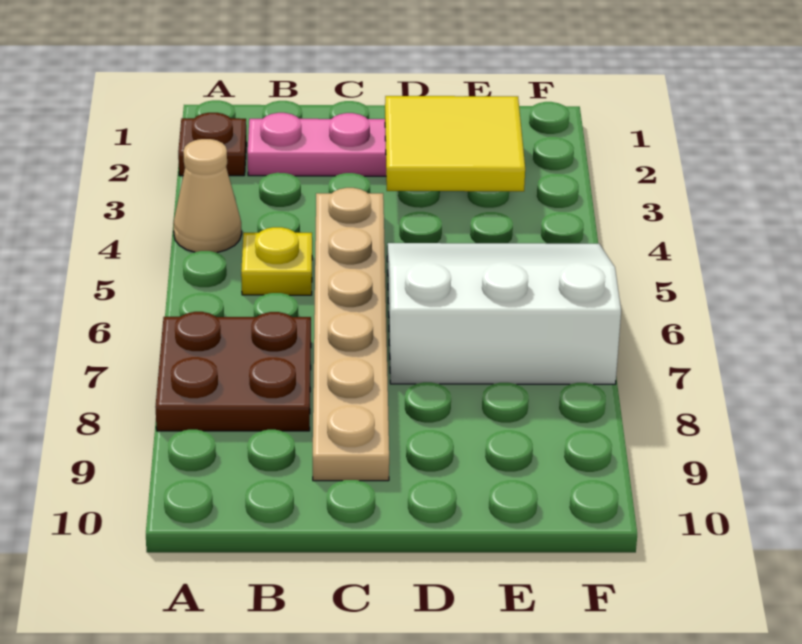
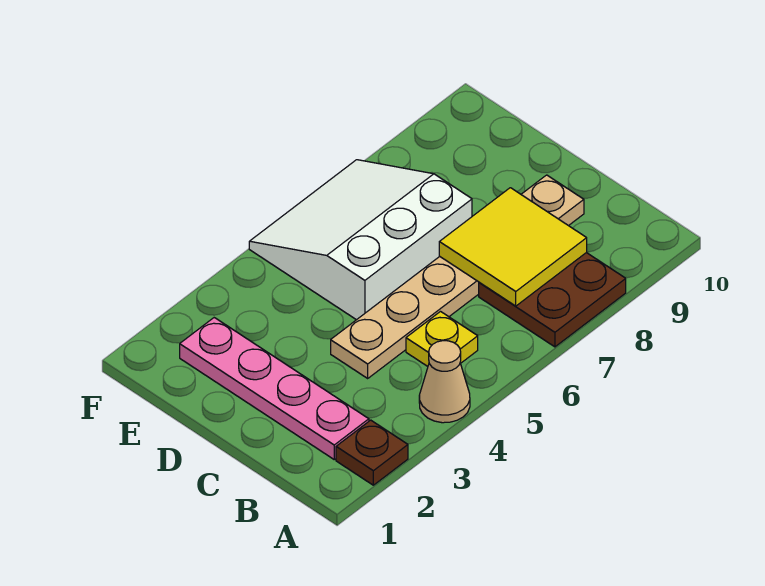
yellow 2x2 tile [385,96,525,191] -> yellow 2x2 tile moved to [439,188,587,306]
white 3x3 slope [387,243,621,384] -> white 3x3 slope turned to [249,160,472,320]

